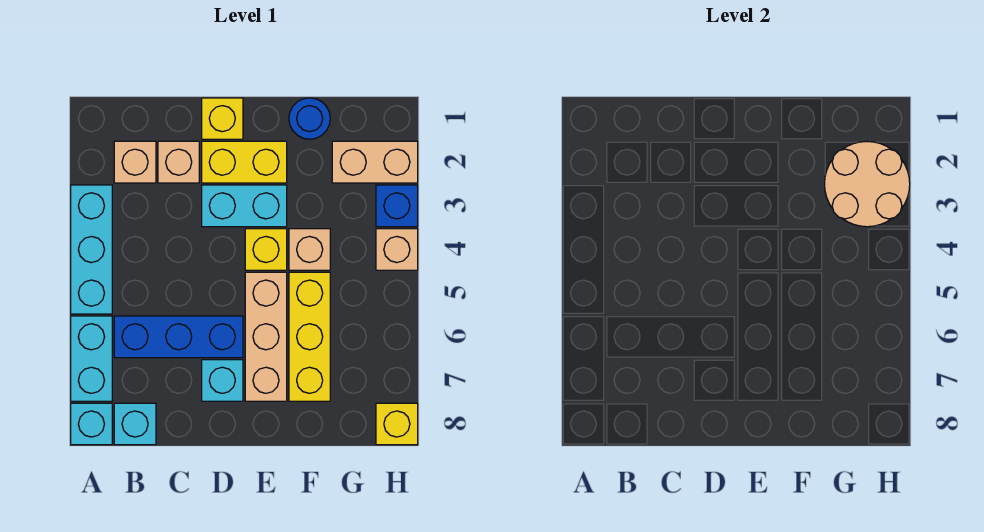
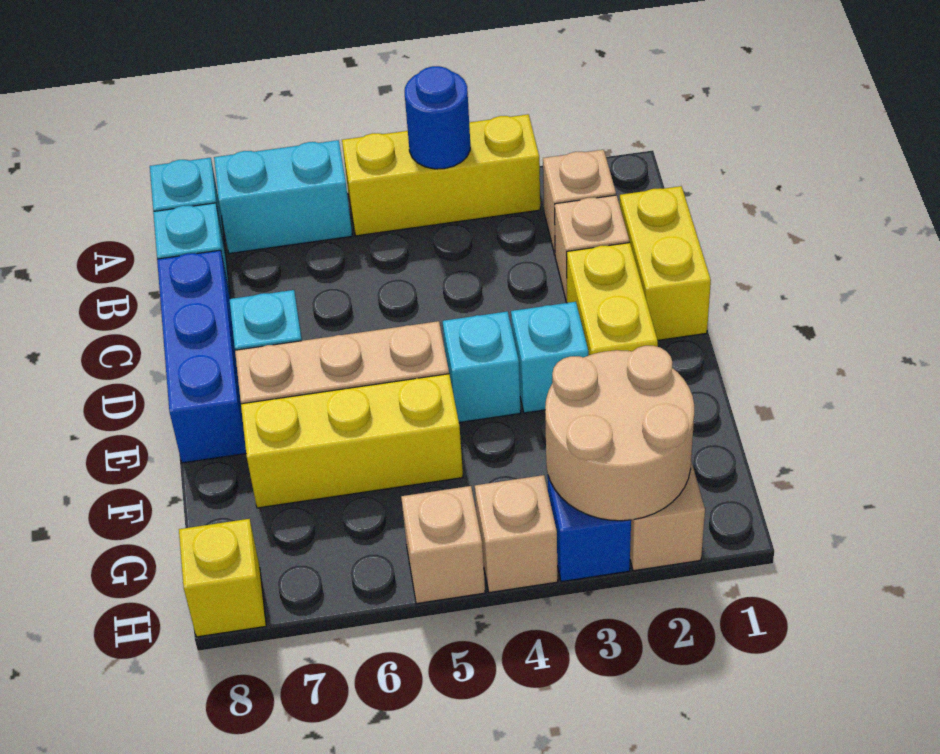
cyan 1x3 brick [71,185,112,314] -> yellow 1x3 brick [342,114,540,236]
blue 1x3 brick [114,316,243,358] -> blue 1x3 brick moved to [157,250,246,463]
yellow 1x1 brick [202,98,243,139] -> yellow 1x2 brick [620,186,711,340]
cyan 1x2 brick [202,185,287,227] -> cyan 1x1 brick [511,302,588,413]
yellow 1x1 brick [245,229,287,270] -> cyan 1x1 brick [443,311,521,422]
blue 1x1 round brick [289,98,330,139] -> blue 1x1 round brick moved to [405,66,470,169]
tan 1x1 brick [289,229,330,270] -> tan 1x1 brick moved to [401,486,485,604]

